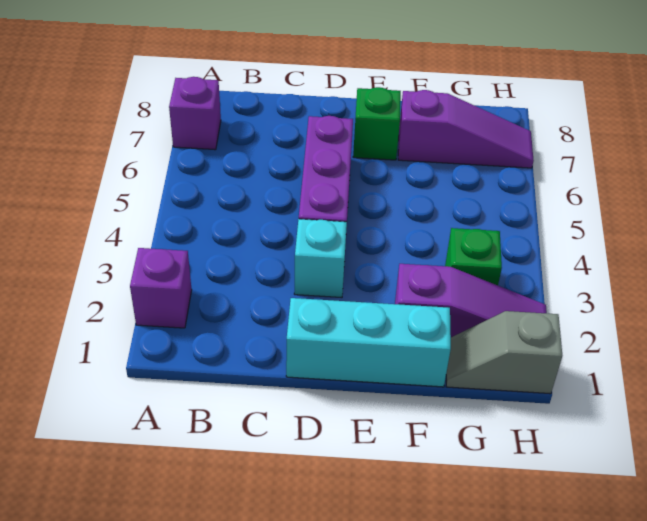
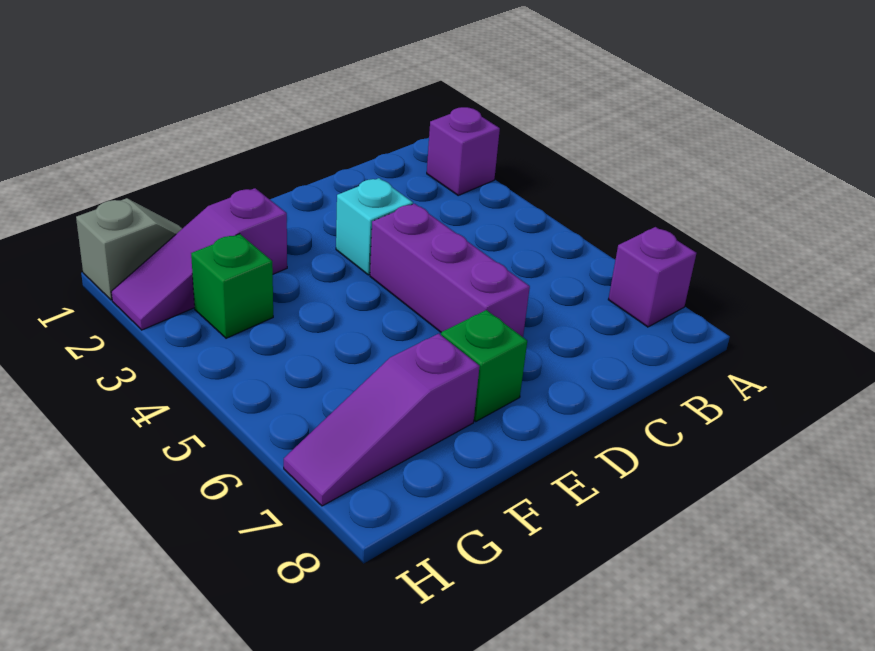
cyan 1x3 brick [286,298,451,387] -> none

